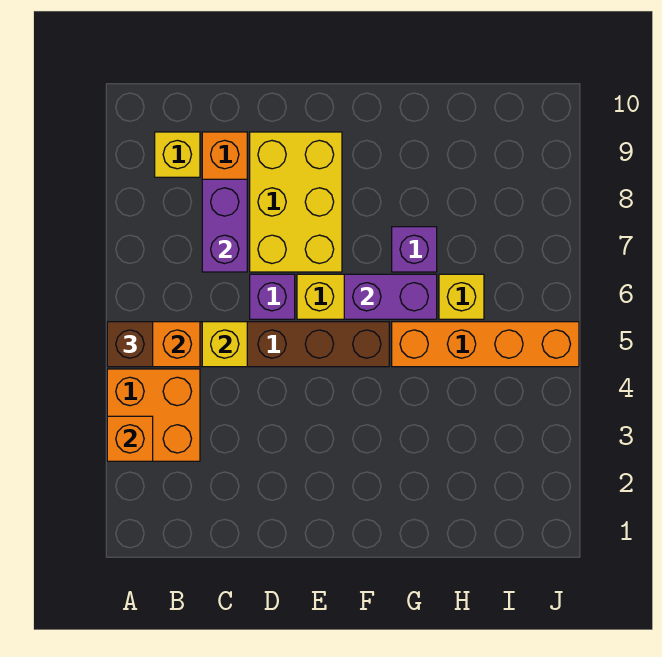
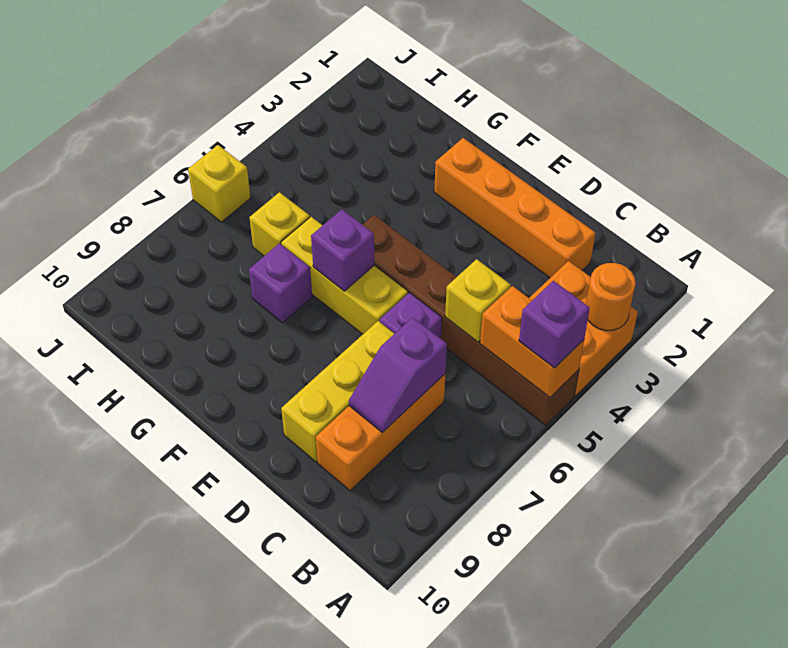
orange 1x1 brick [107,416,153,461] -> orange 1x1 round brick [586,263,636,331]
brown 1x1 brick [107,322,153,367] -> purple 1x1 brick [519,281,590,368]
yellow 1x1 brick [155,132,200,177] -> yellow 1x1 brick moved to [188,145,251,222]
purple 1x2 brick [202,179,247,272] -> purple 1x2 slope [349,317,447,433]
yellow 2x3 brick [250,132,342,272] -> yellow 1x3 brick [281,321,394,462]
purple 1x2 brick [344,274,437,319] -> purple 1x1 brick [311,209,374,291]
orange 1x4 brick [392,322,579,367] -> orange 1x4 brick moved to [434,138,595,278]

